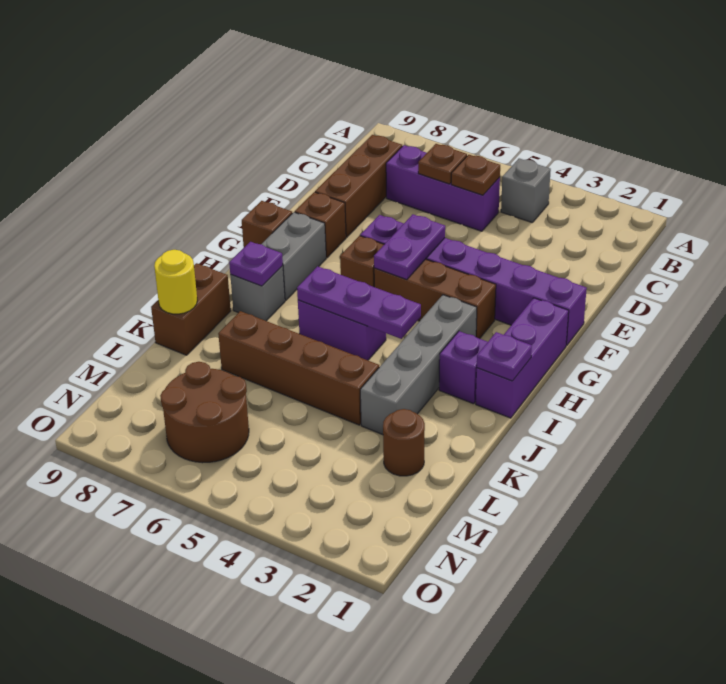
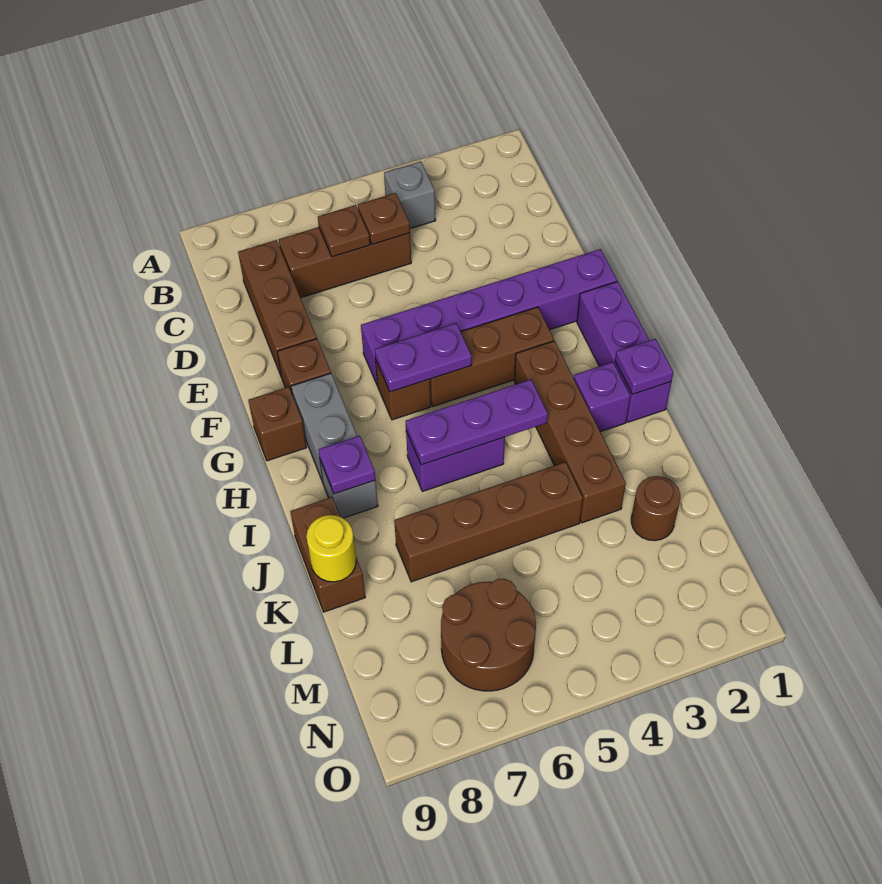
purple 1x3 brick [386,145,500,231] -> brown 1x3 brick [279,227,411,298]
purple 1x2 plate [374,214,445,280] -> purple 1x2 plate turned to [375,323,472,392]
grey 1x4 brick [360,295,477,435] -> brown 1x4 brick [514,341,626,523]

